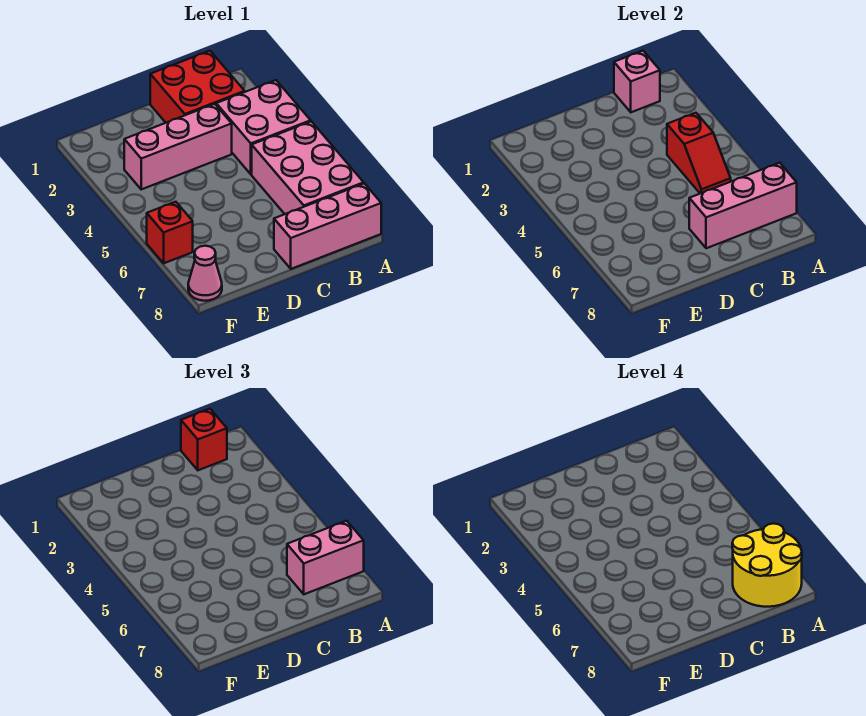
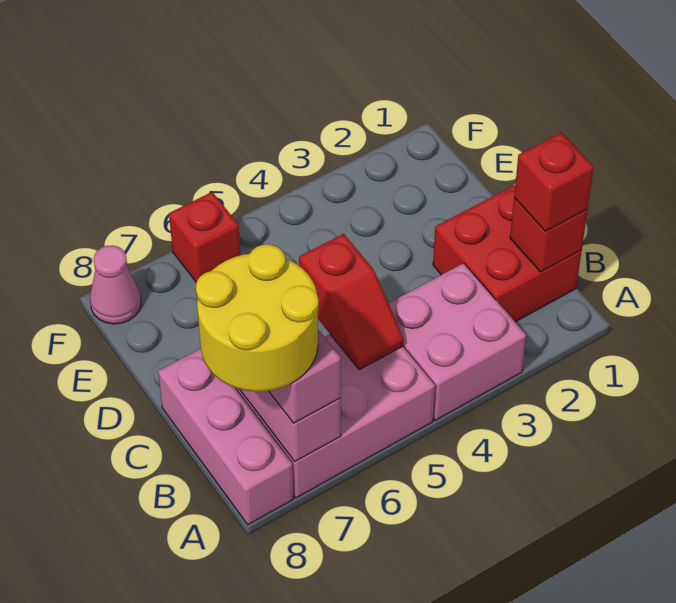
pink 1x1 brick [614,51,660,112] -> red 1x1 brick [510,198,587,272]
red 1x2 slope [667,113,731,193] -> red 1x2 slope turned to [299,234,404,370]
pink 1x3 brick [124,104,232,189] -> none

